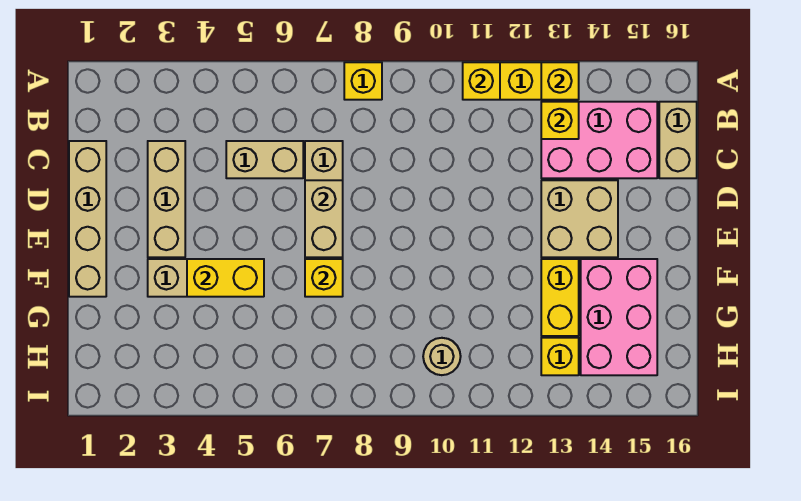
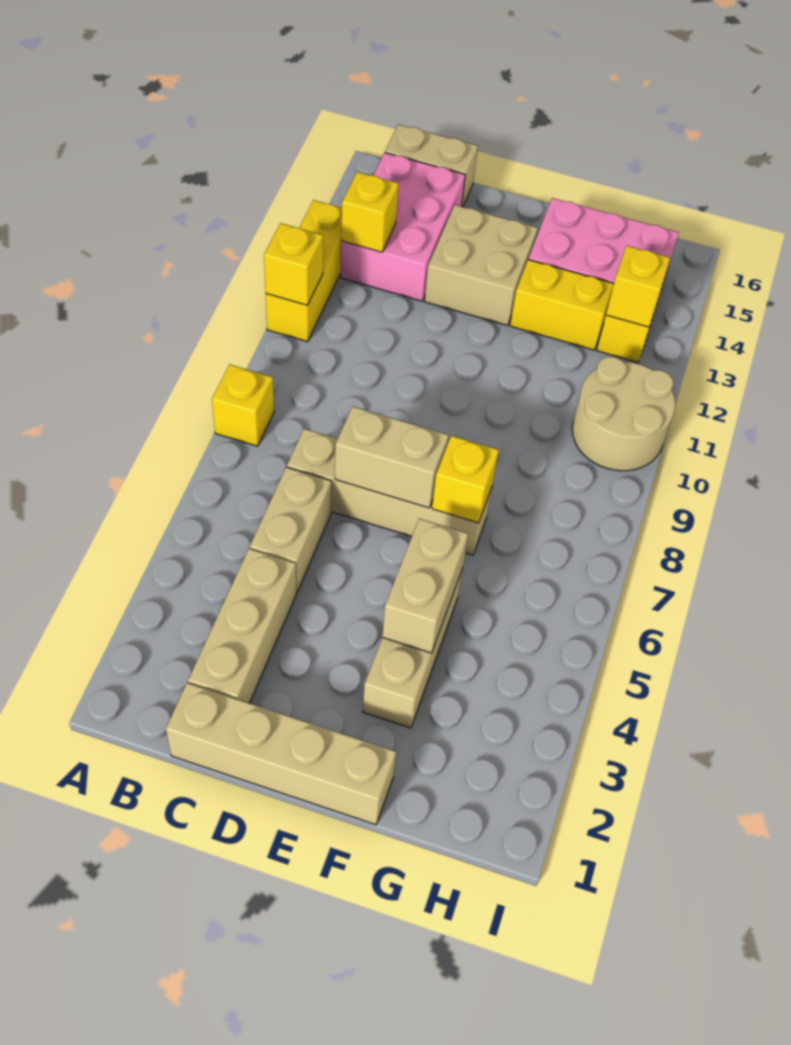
yellow 1x1 brick [541,62,579,100] -> yellow 1x1 brick moved to [606,246,670,327]
tan 1x3 brick [148,141,185,257] -> tan 1x3 brick turned to [188,549,296,703]
yellow 1x2 brick [187,259,264,297] -> tan 1x2 brick [382,519,468,653]
tan 1x1 round brick [423,338,461,375] -> tan 2x2 round brick [572,357,675,471]

